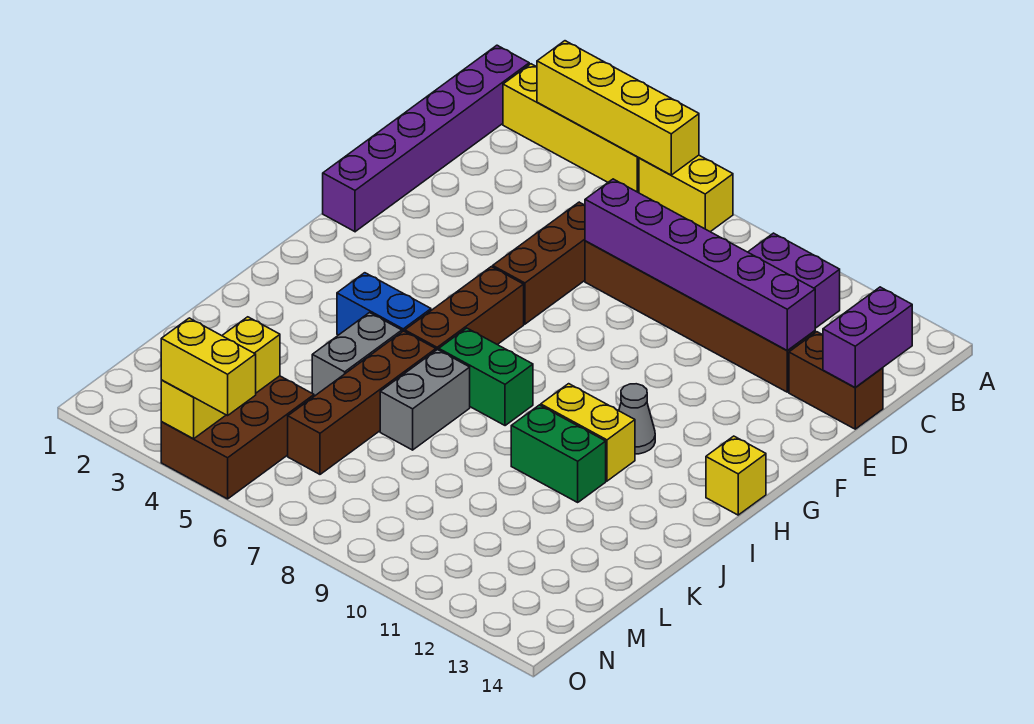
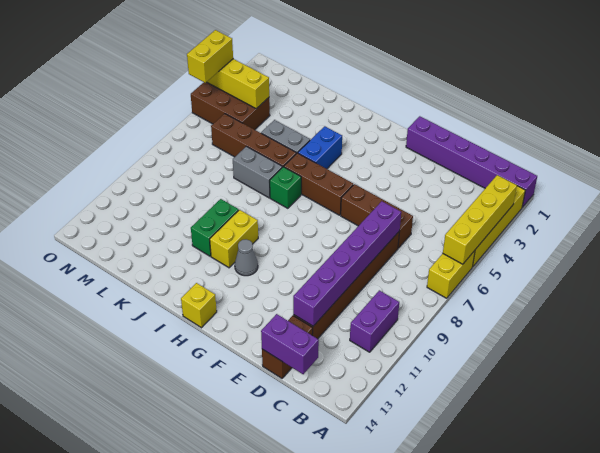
green 1x2 brick [439,328,533,426] -> green 1x1 brick [270,167,301,208]

